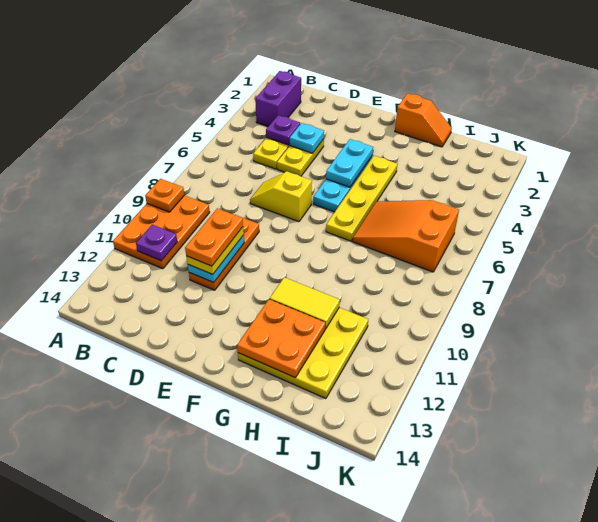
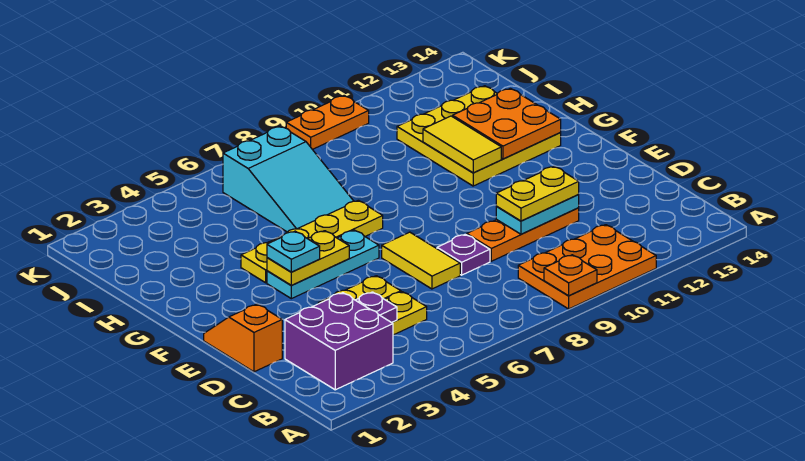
purple 1x2 brick [255,71,301,127] -> purple 2x2 brick [285,293,393,390]
purple 1x1 plate [136,225,177,261] -> purple 1x1 plate moved to [437,234,490,275]
cyan 1x1 plate [290,123,324,153] -> cyan 1x1 plate moved to [267,231,320,272]
yellow 1x2 slope [250,172,312,222] -> yellow 1x2 tile [382,232,460,289]
orange 1x2 plate [185,208,243,266] -> orange 1x2 plate moved to [286,96,369,149]
cyan 1x2 plate [326,139,373,187] -> yellow 1x2 plate [267,231,349,285]
orange 1x2 slope [395,93,452,147] -> orange 1x2 slope moved to [204,304,282,372]
orange 2x3 slope [352,200,459,272] -> cyan 2x3 slope [223,126,353,232]

